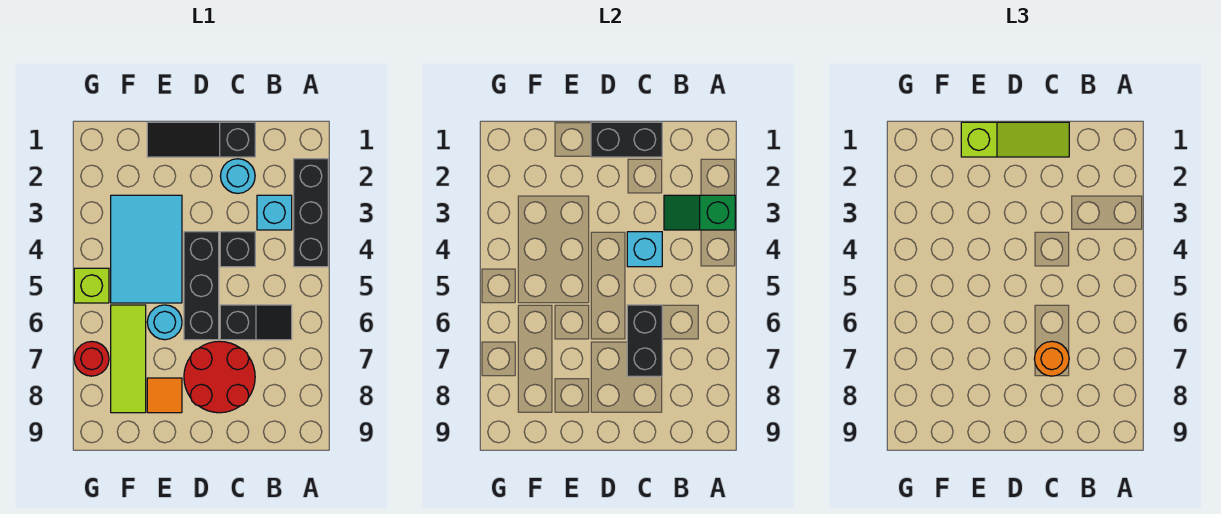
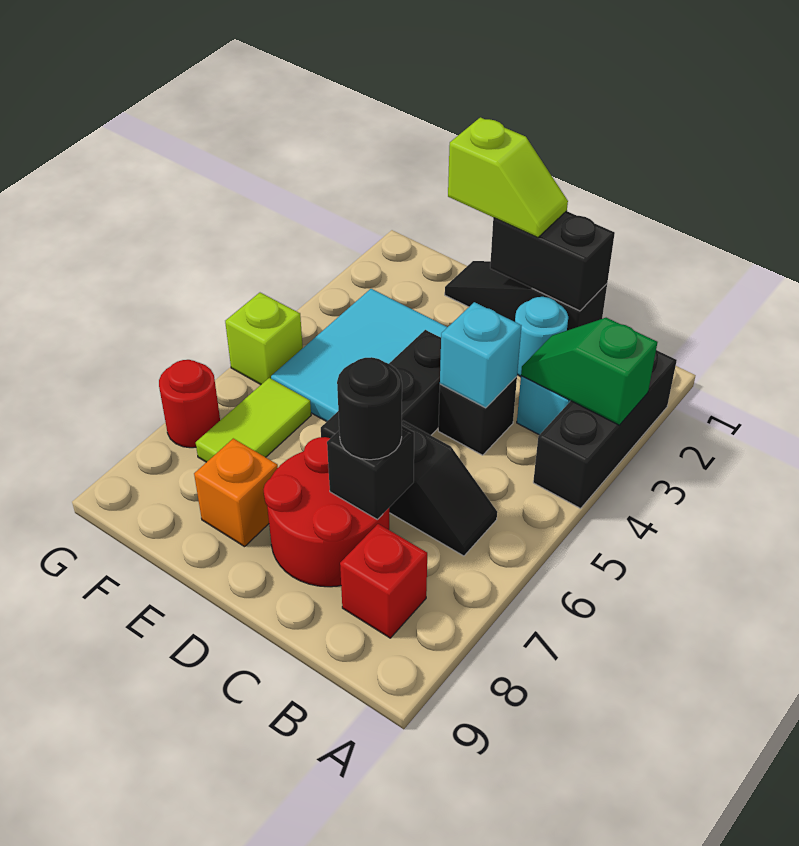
none -> red 1x1 brick [340,524,427,638]
lime 1x3 slope [961,122,1069,157] -> lime 1x2 slope [448,117,568,238]
black 1x2 brick [627,305,662,376] -> black 1x1 brick [327,426,414,520]
orange 1x1 round brick [1034,341,1069,376] -> black 1x1 round brick [337,357,402,460]
cyan 1x1 round brick [147,305,182,340] -> none
orange 1x1 tile [147,378,182,413] -> orange 1x1 brick [194,438,278,547]
lime 1x3 tile [111,305,146,413] -> lime 1x2 tile [196,378,311,462]

